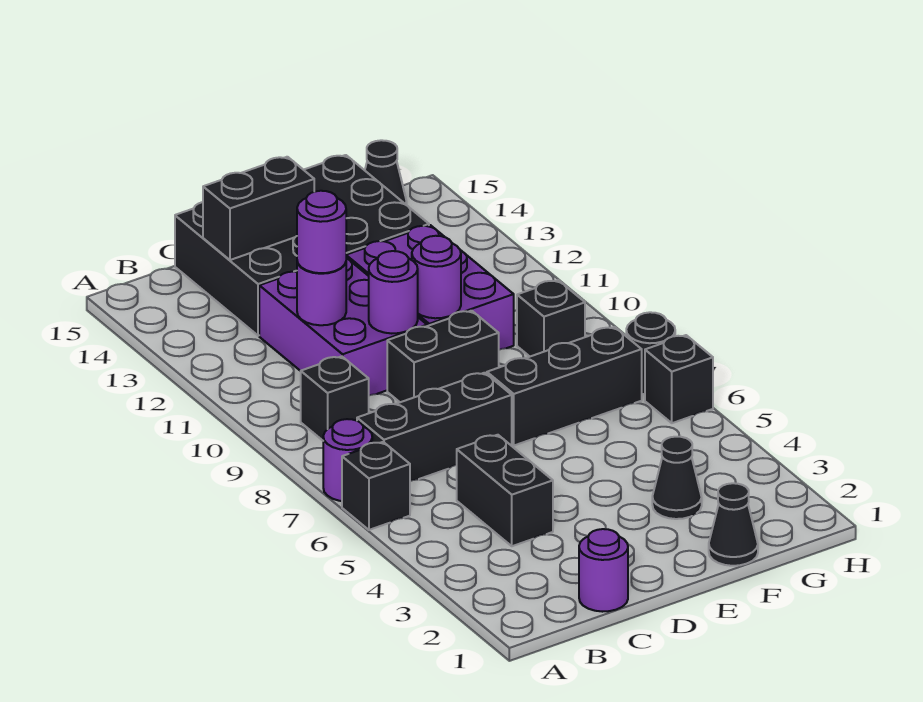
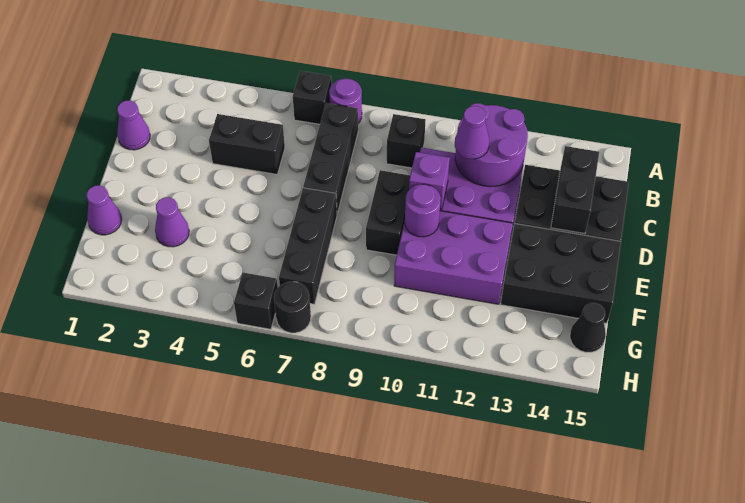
purple 1x1 round brick [579,529,628,612] -> purple 1x1 cone [117,100,150,150]
purple 1x1 round brick [297,262,346,325] -> purple 2x2 round brick [455,103,528,187]
purple 1x1 round brick [297,191,346,273] -> purple 1x1 cone [455,106,489,159]
purple 1x1 round brick [369,251,418,333] -> purple 1x1 brick [409,152,450,209]
black 1x1 cone [709,483,758,566] -> purple 1x1 cone [87,185,122,235]
black 1x1 cone [652,437,702,519] -> purple 1x1 cone [155,197,189,247]
black 1x1 brick [517,280,585,356] -> none

